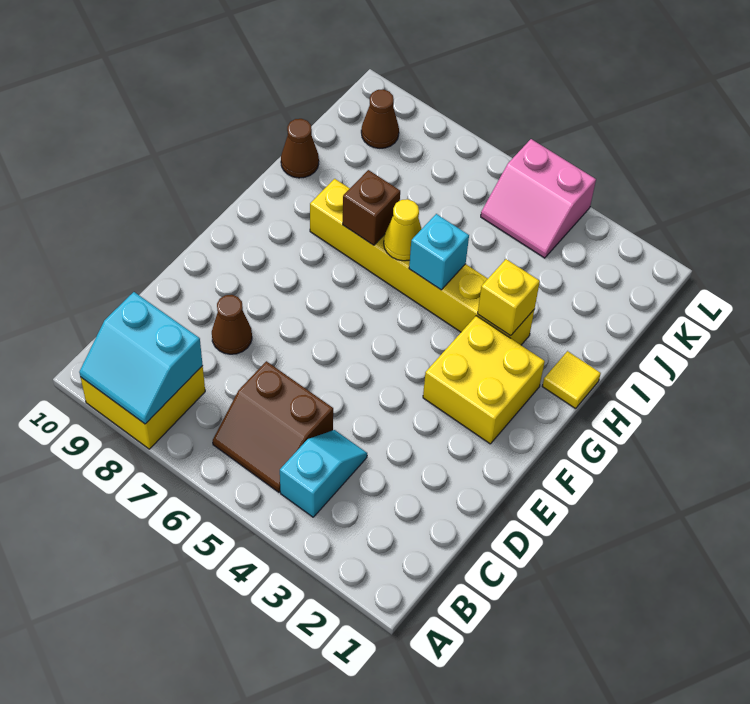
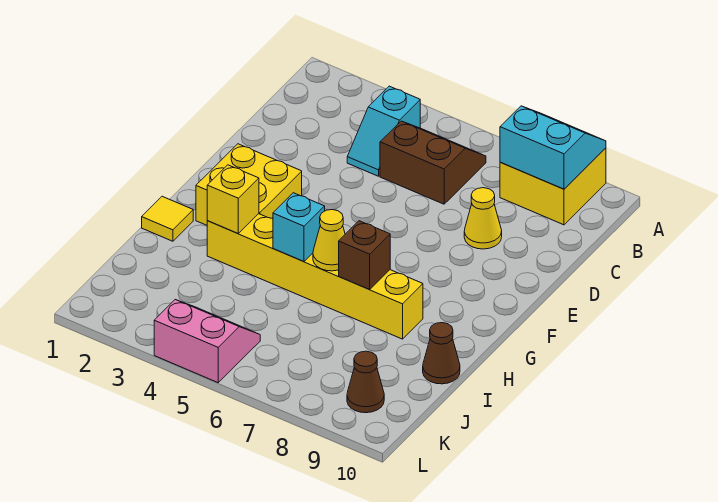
brown 1x1 cone [212,295,252,354] -> yellow 1x1 cone [464,188,502,249]

